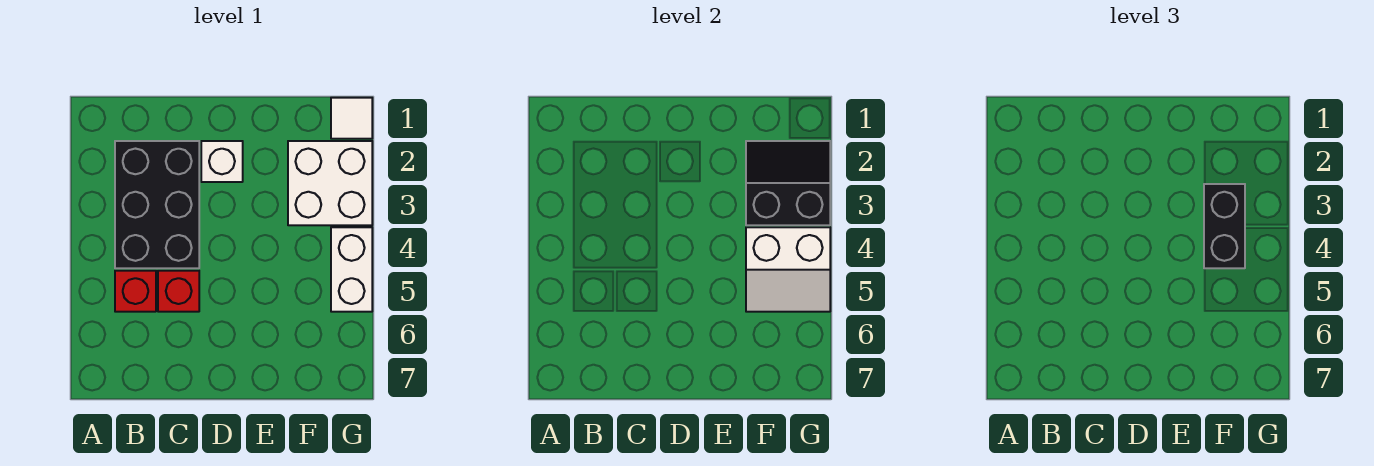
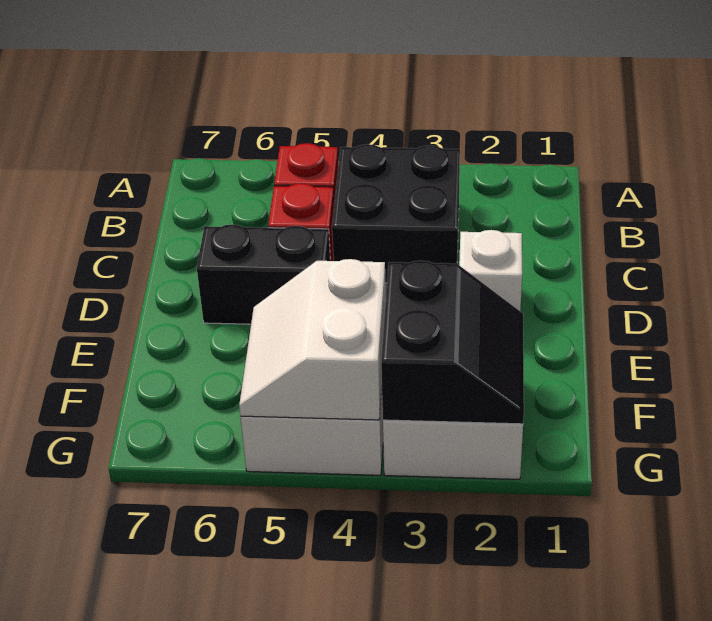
black 2x3 brick [115,141,199,268] -> black 2x2 brick [332,144,460,283]
black 1x2 brick [1204,184,1245,268] -> black 1x2 brick moved to [197,225,330,324]
white 1x1 tile [331,98,372,139] -> none

